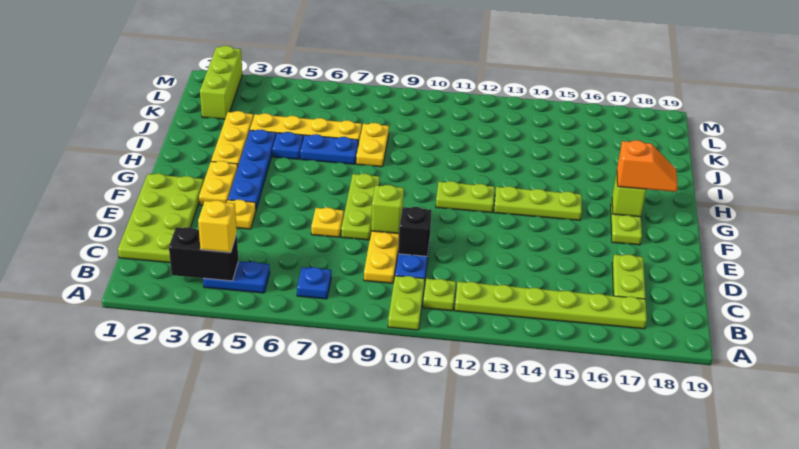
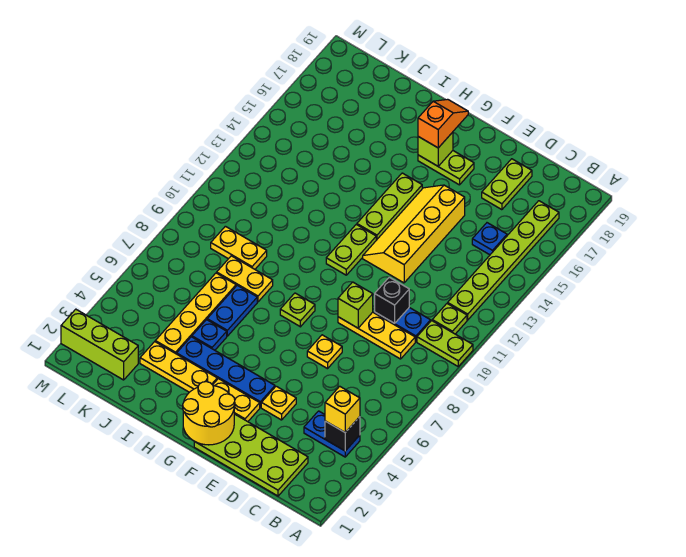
black 1x2 brick [169,227,238,281] -> black 1x1 brick [325,417,360,451]
blue 1x2 plate [203,261,270,293] -> blue 1x2 plate turned to [304,411,360,457]
blue 1x1 plate [297,267,331,299] -> blue 1x1 plate moved to [472,223,507,255]
lime 1x2 plate [612,254,646,299] -> lime 1x2 plate turned to [482,159,532,210]
lime 1x3 plate [341,174,380,240] -> lime 1x1 plate [280,293,315,327]
none -> yellow 2x4 slope [363,185,465,283]
none -> yellow 2x2 round brick [183,382,235,445]
none -> yellow 1x2 plate [211,226,267,269]

